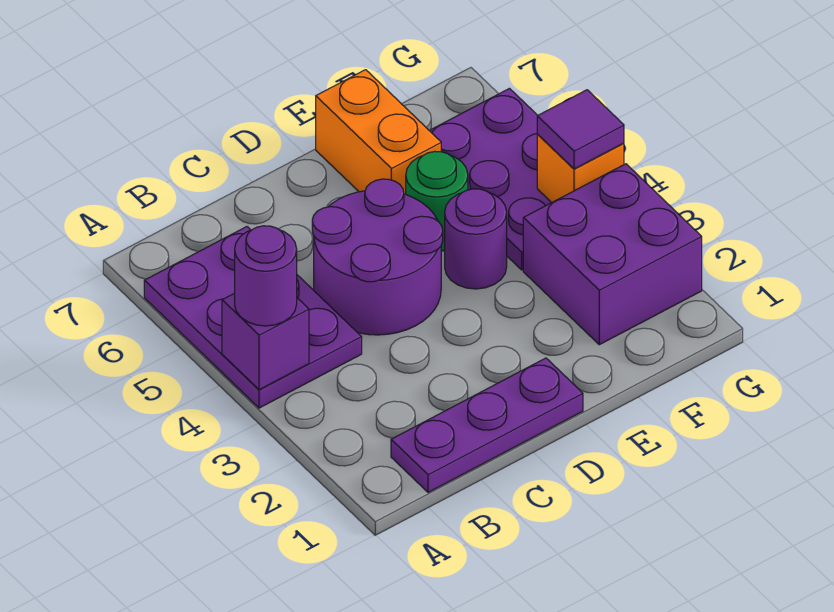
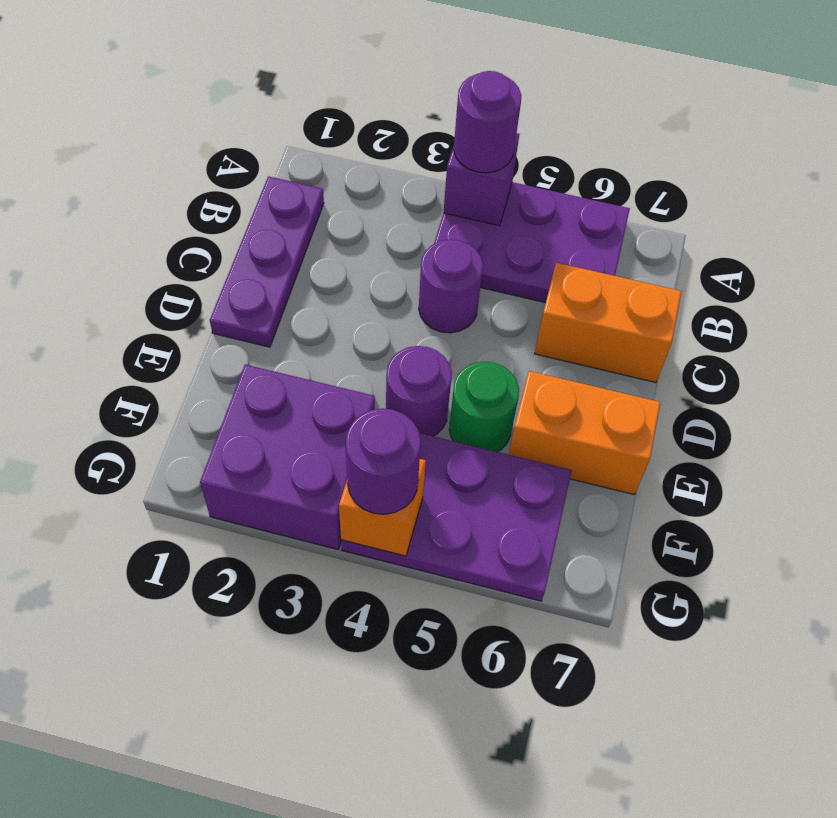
purple 2x2 round brick [312,179,443,335] -> purple 1x1 round brick [419,240,483,333]
none -> orange 1x2 brick [535,263,682,382]
purple 1x1 tile [537,90,624,169] -> purple 1x1 round brick [346,409,421,514]

